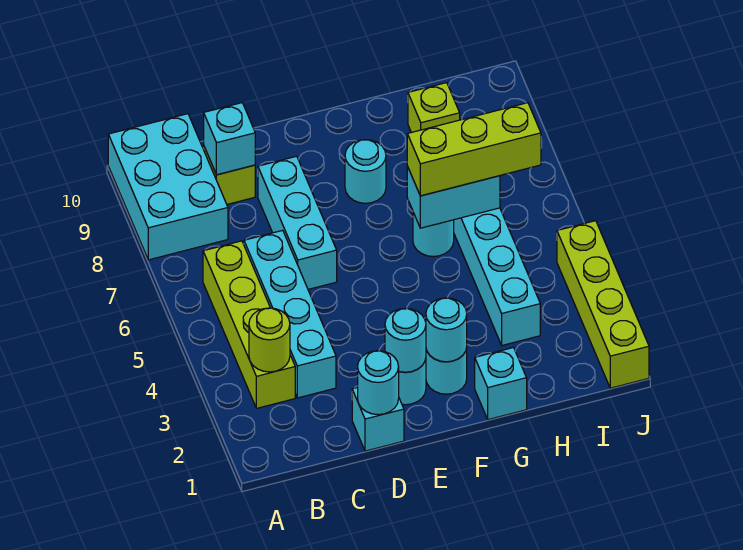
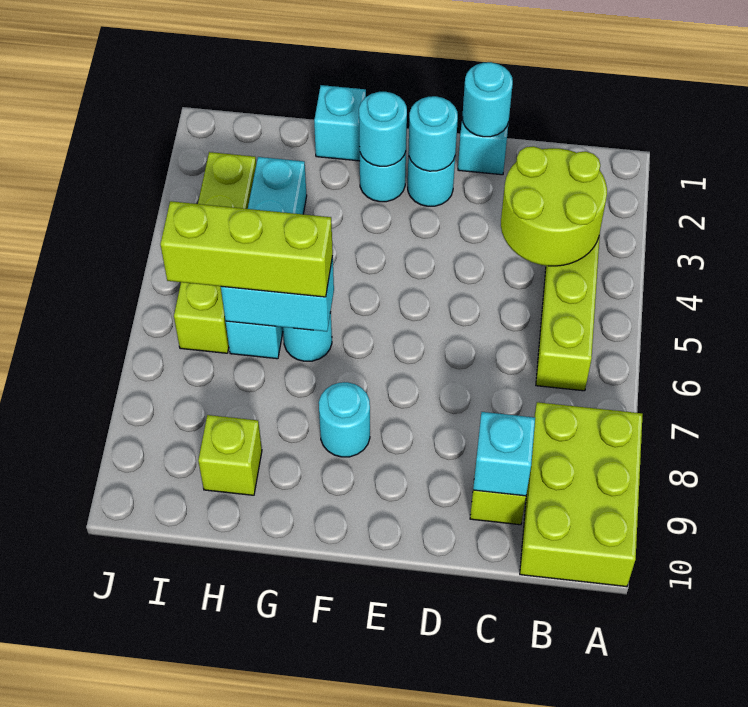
cyan 2x3 brick [108,114,228,260] -> lime 2x3 brick [520,402,643,587]
lime 1x1 round brick [249,308,290,372] -> lime 2x2 round brick [501,146,607,266]
cyan 1x4 brick [244,230,336,398] -> none
cyan 1x3 brick [258,156,337,289] -> none
lime 1x4 brick [557,221,649,388] -> lime 1x4 brick moved to [174,152,256,353]

